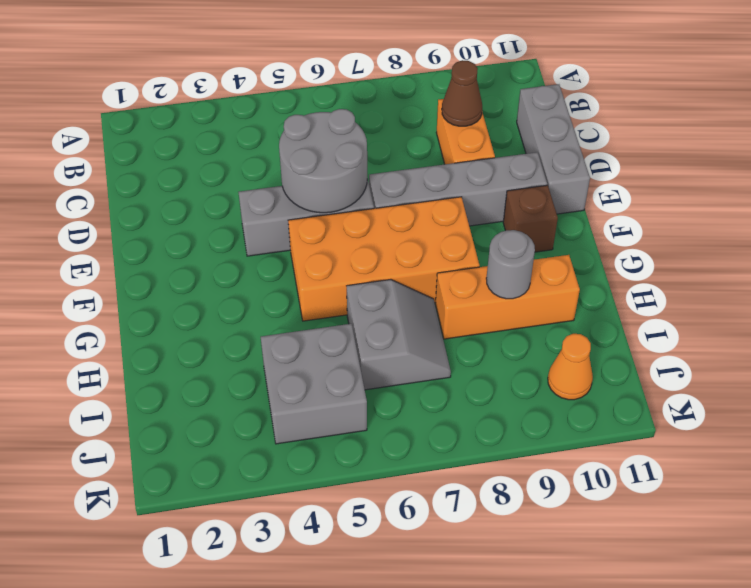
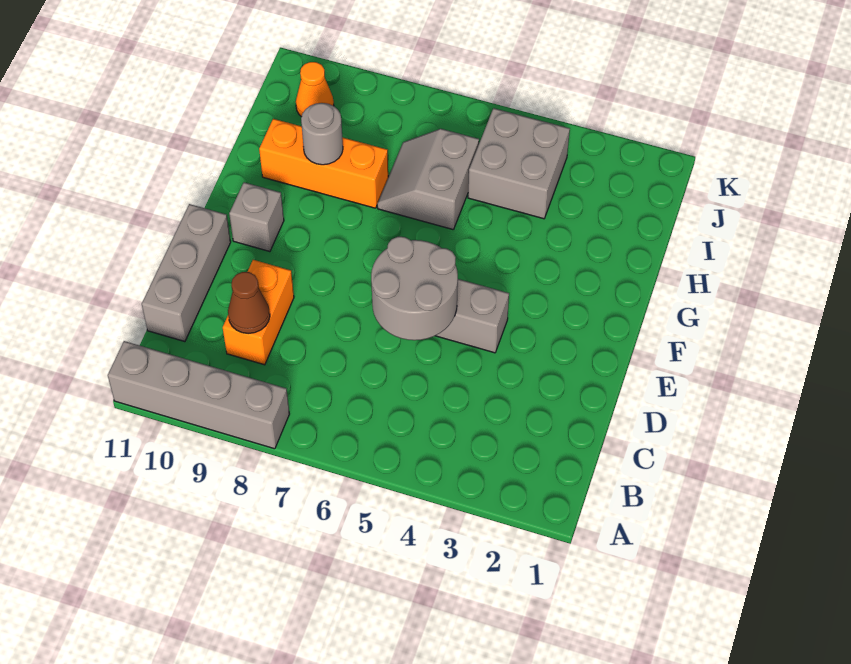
grey 1x4 brick [369,152,547,226] -> grey 1x4 brick moved to [108,341,289,449]
orange 2x4 brick [288,197,480,321] -> none
brown 1x1 brick [503,185,558,252] -> grey 1x1 brick [229,182,284,252]

